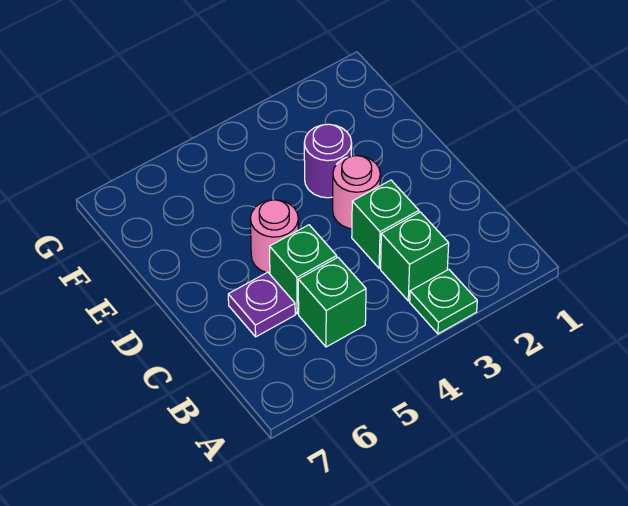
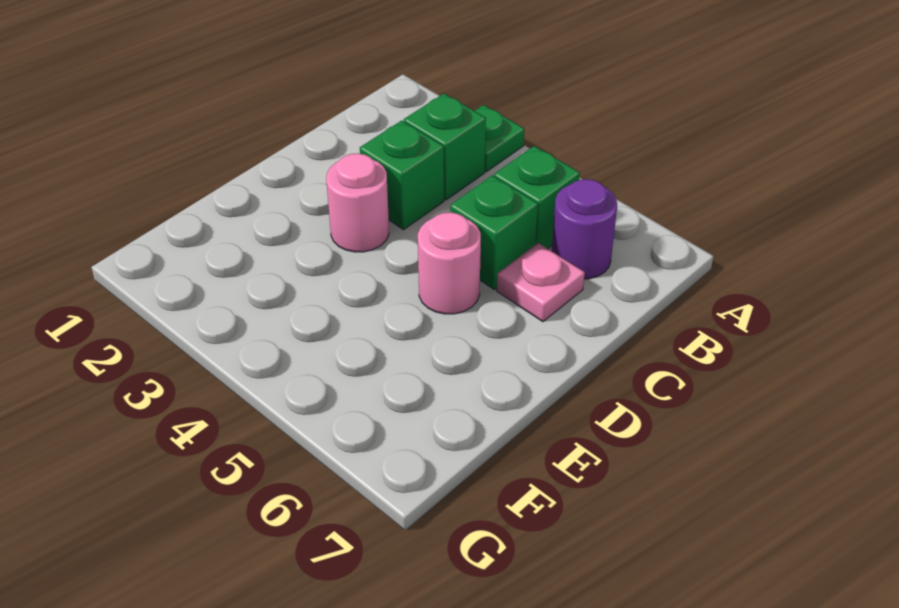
purple 1x1 plate [228,272,295,337] -> pink 1x1 plate [497,243,585,322]
purple 1x1 round brick [304,124,352,198] -> purple 1x1 round brick moved to [552,179,617,279]

